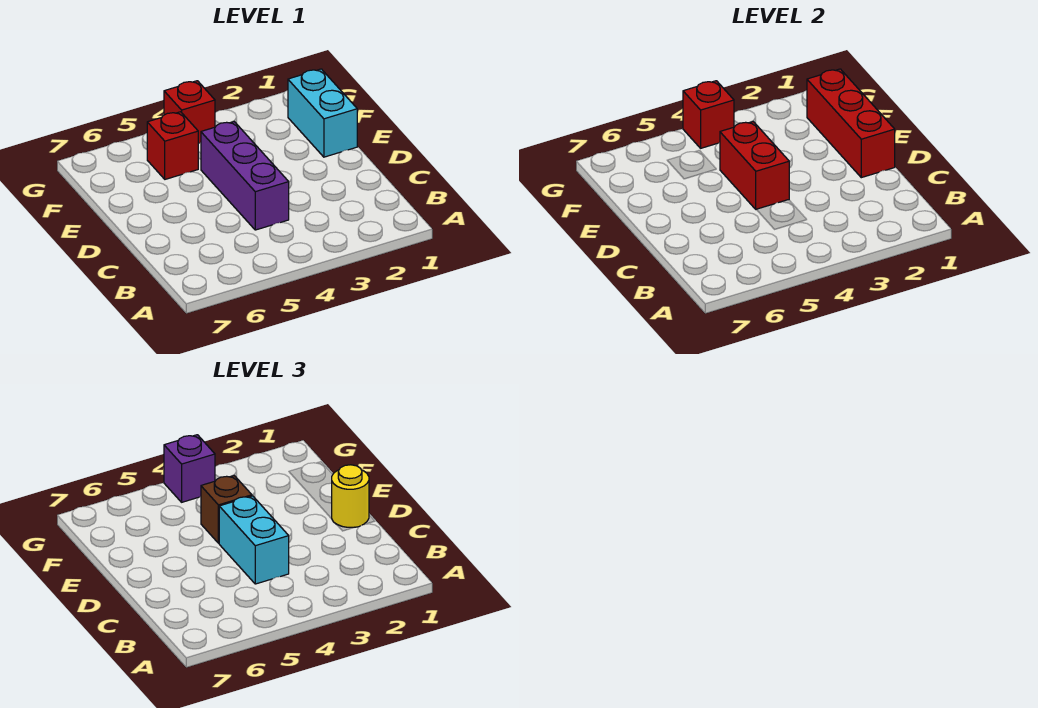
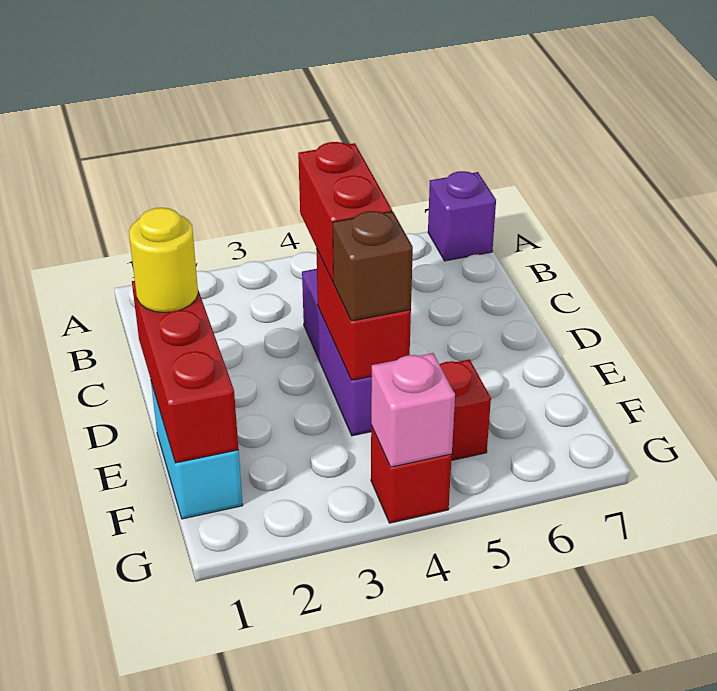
cyan 1x2 brick [219,496,289,584] -> red 1x2 brick [298,142,392,282]
red 1x1 brick [683,81,734,148] -> pink 1x1 brick [371,353,455,467]
purple 1x1 brick [164,435,215,502] -> purple 1x1 brick moved to [428,171,496,261]

